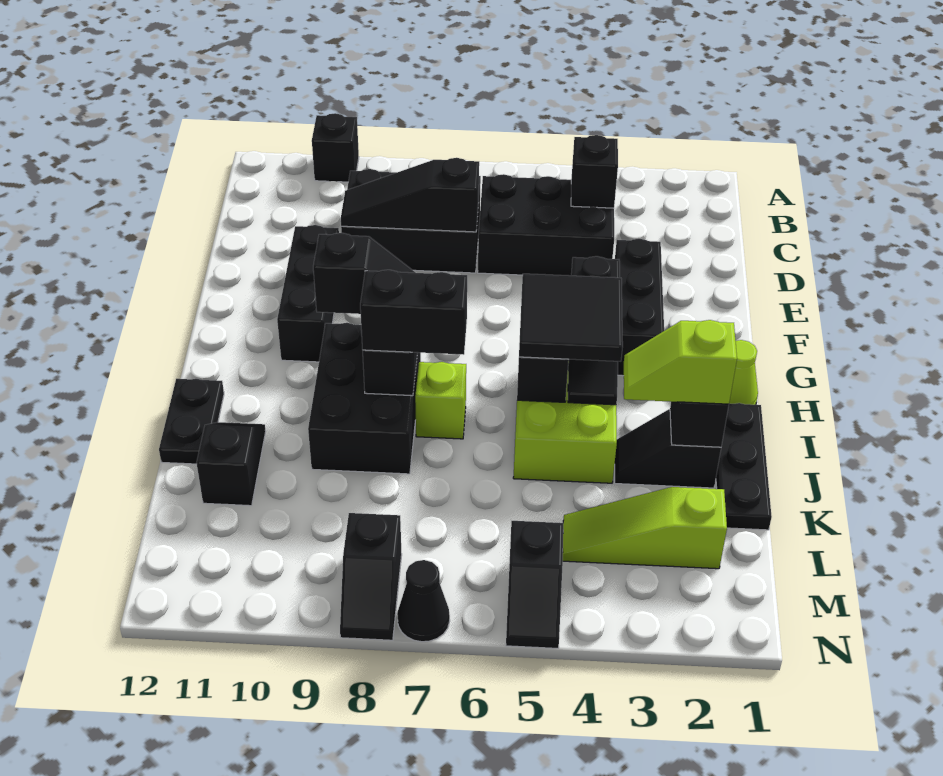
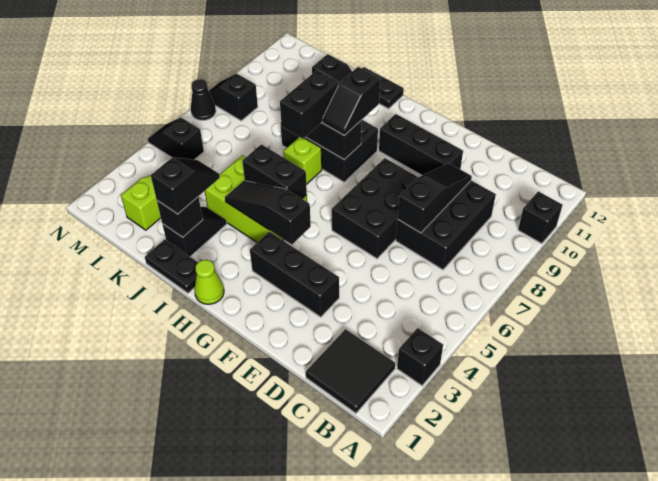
black 2x3 brick [478,174,614,276] -> black 2x3 brick moved to [332,158,418,259]
black 1x1 brick [571,135,618,208] -> black 1x1 brick moved to [397,328,443,386]
black 2x2 tile [519,274,623,361] -> black 2x2 tile moved to [306,329,395,413]
black 1x3 plate [716,403,772,530] -> black 1x2 plate [145,240,198,293]
lime 1x2 slope [624,320,737,404] -> black 1x2 slope [151,157,220,214]

